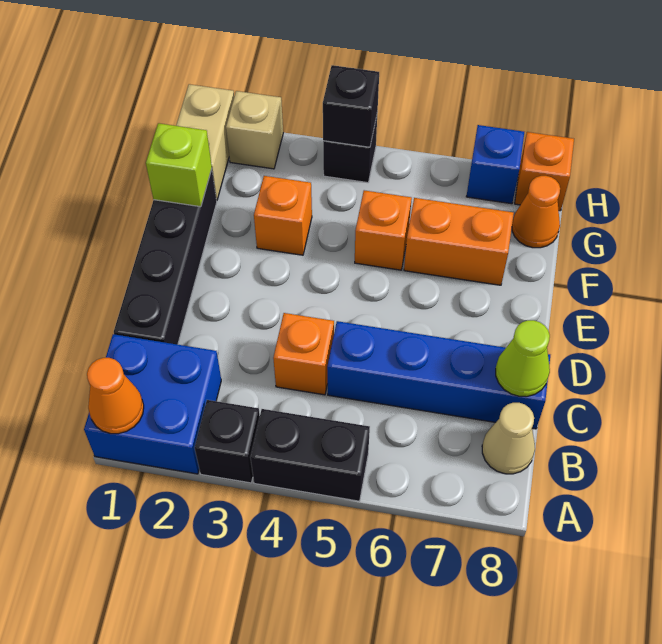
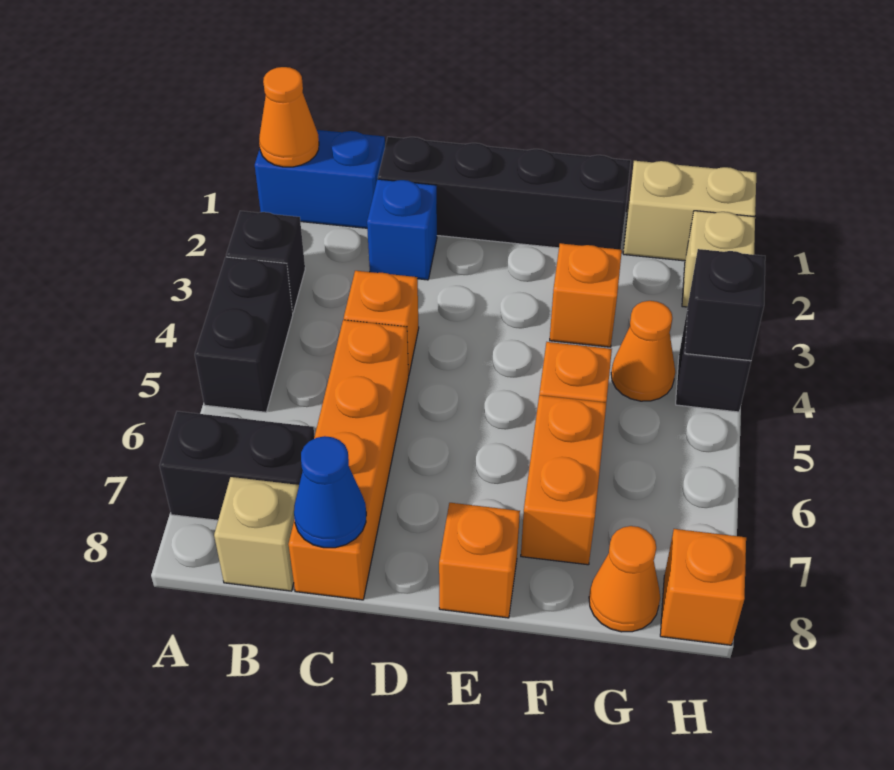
blue 2x2 brick [84,334,221,474] -> blue 1x2 brick [255,130,385,228]
none -> black 1x2 brick [160,411,315,520]
tan 1x1 cone [482,403,535,474] -> tan 1x1 brick [214,477,299,591]
blue 1x4 brick [327,321,550,429] -> orange 1x4 brick [288,320,409,600]
lime 1x1 cone [496,320,550,397] -> blue 1x1 cone [294,436,366,548]
none -> orange 1x1 brick [439,503,520,618]
lime 1x1 brick [146,123,212,207] -> none
none -> orange 1x1 cone [611,301,675,401]
blue 1x1 brick [466,125,524,204] -> blue 1x1 brick moved to [367,179,437,280]

